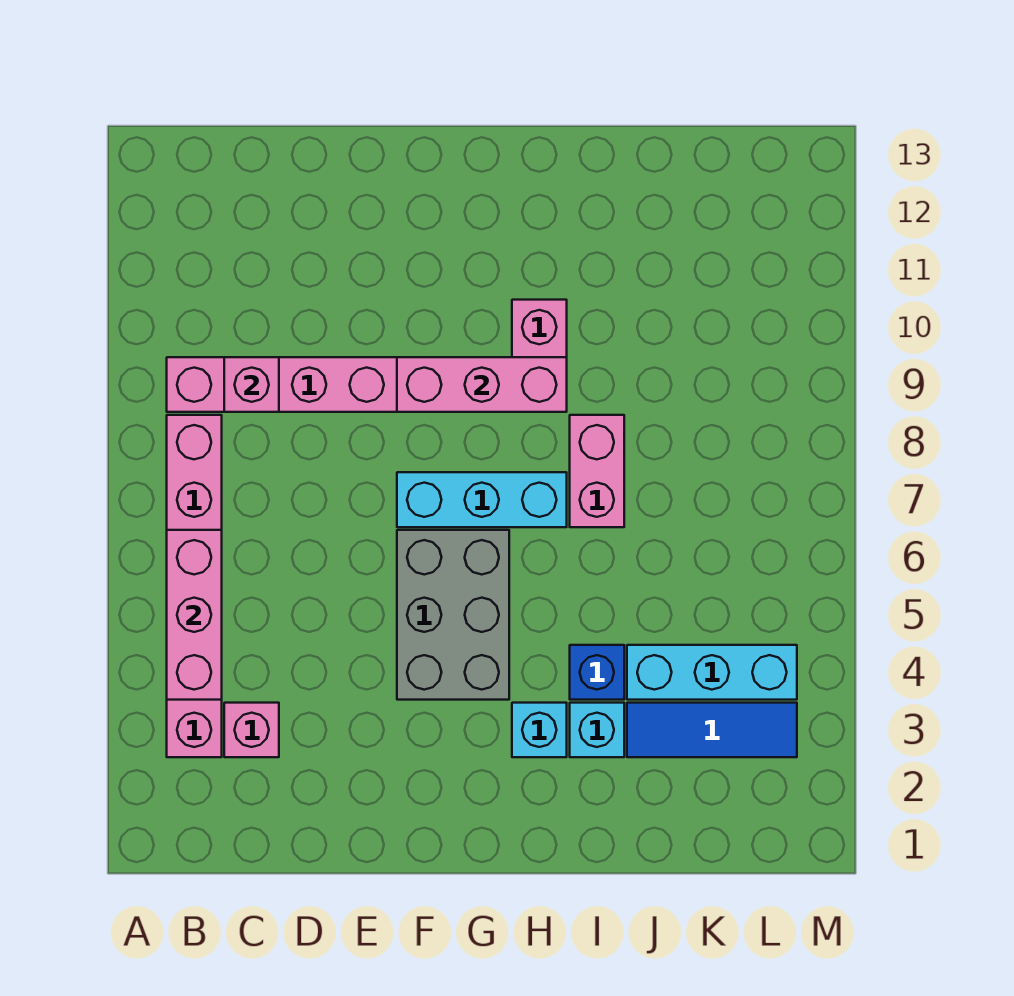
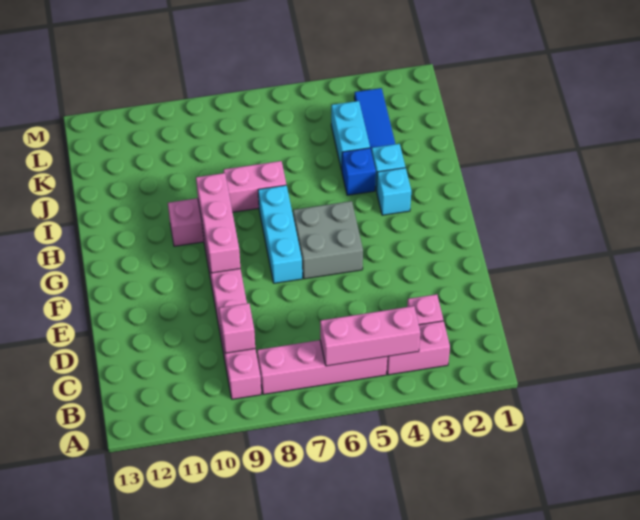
grey 2x3 brick [397,530,509,700] -> grey 2x2 brick [293,201,363,279]
cyan 1x3 brick [627,645,797,700] -> cyan 1x2 brick [331,101,370,170]

